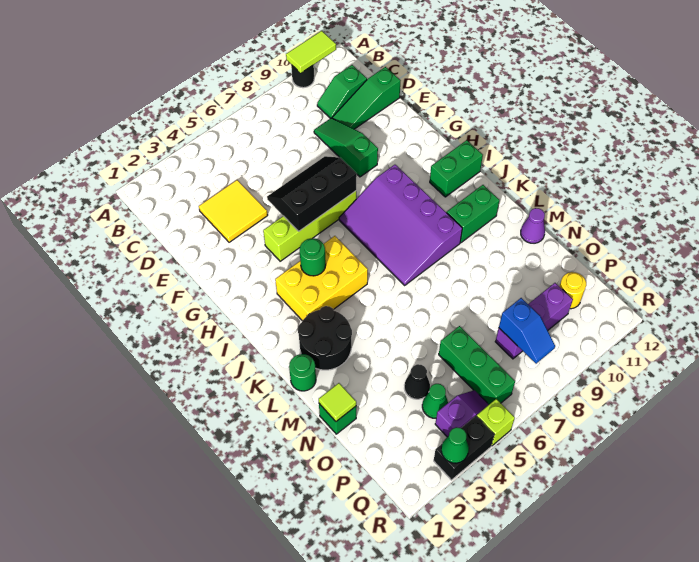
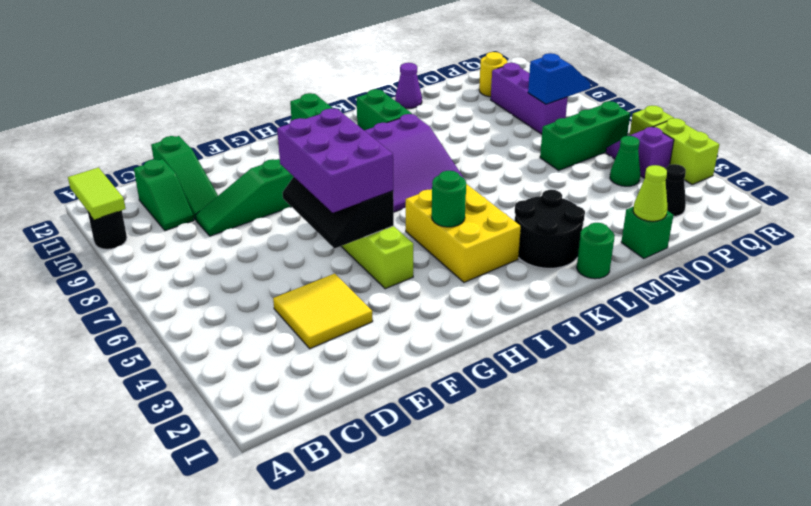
none -> purple 2x3 brick [277,109,393,213]
lime 1x1 tile [319,383,356,421] -> lime 1x1 cone [633,165,667,221]
black 1x1 cone [404,364,430,399] -> black 1x1 cone moved to [665,164,686,216]
black 1x2 brick [434,416,495,480] -> lime 1x2 brick [654,118,719,185]
green 1x1 cone [441,427,469,463] -> none

